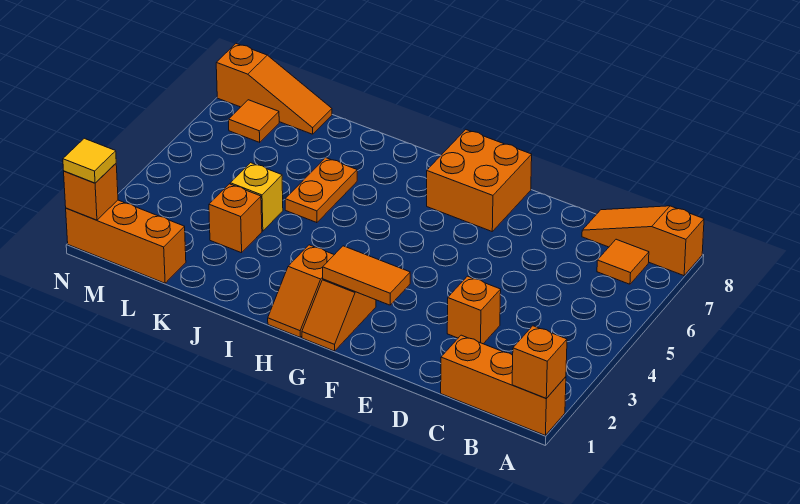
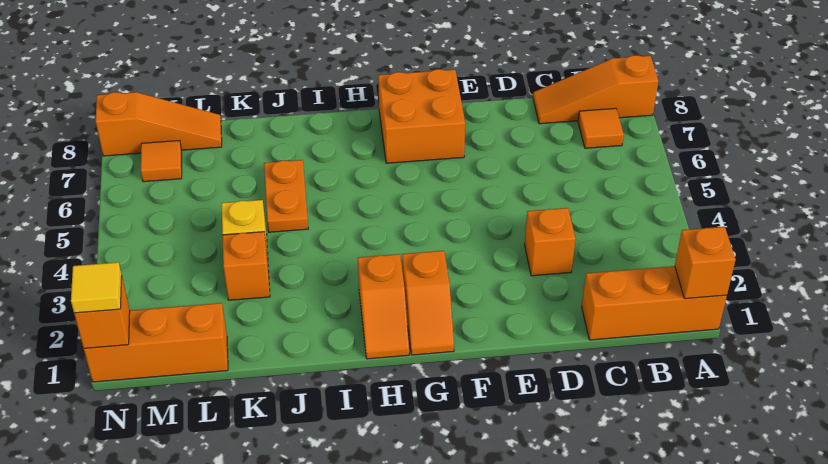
orange 1x2 tile [323,246,410,305] -> none

